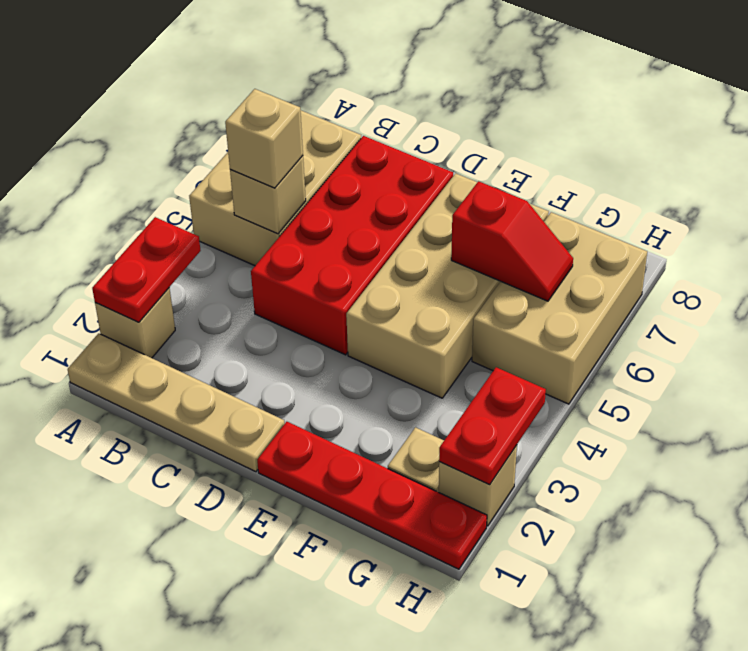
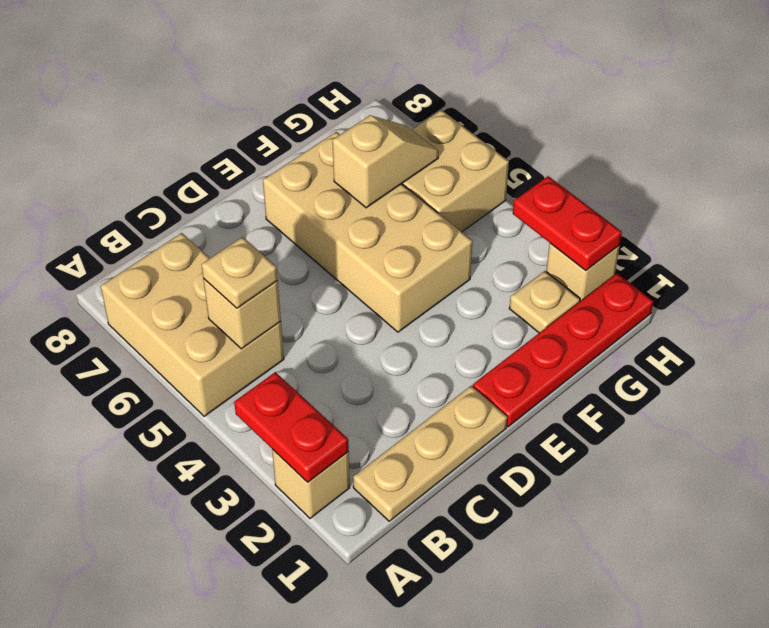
tan 1x4 plate [68,333,285,472] -> tan 1x3 plate [353,386,507,521]
tan 1x1 brick [225,89,303,188] -> tan 1x1 plate [202,237,278,308]
red 2x4 brick [251,136,453,355] -> none
red 1x2 slope [451,181,573,301] -> tan 1x2 slope [333,115,439,208]
tan 2x3 brick [472,212,647,404] -> tan 2x2 brick [402,110,509,232]

